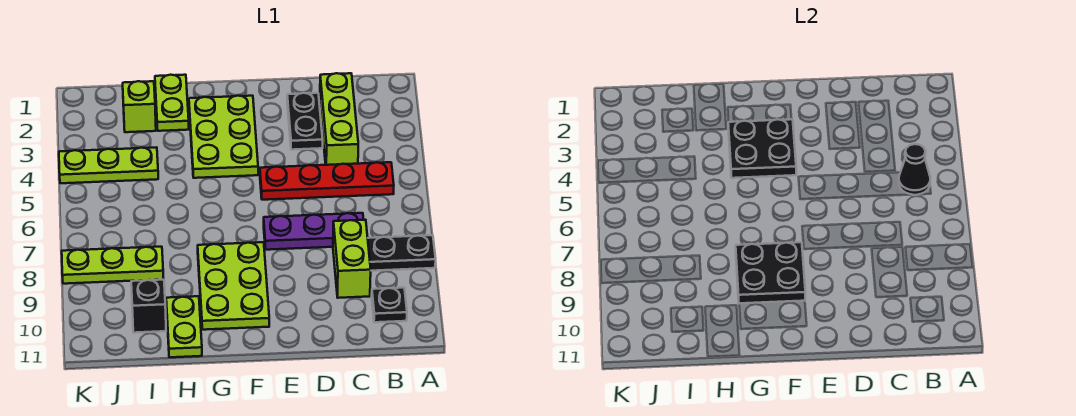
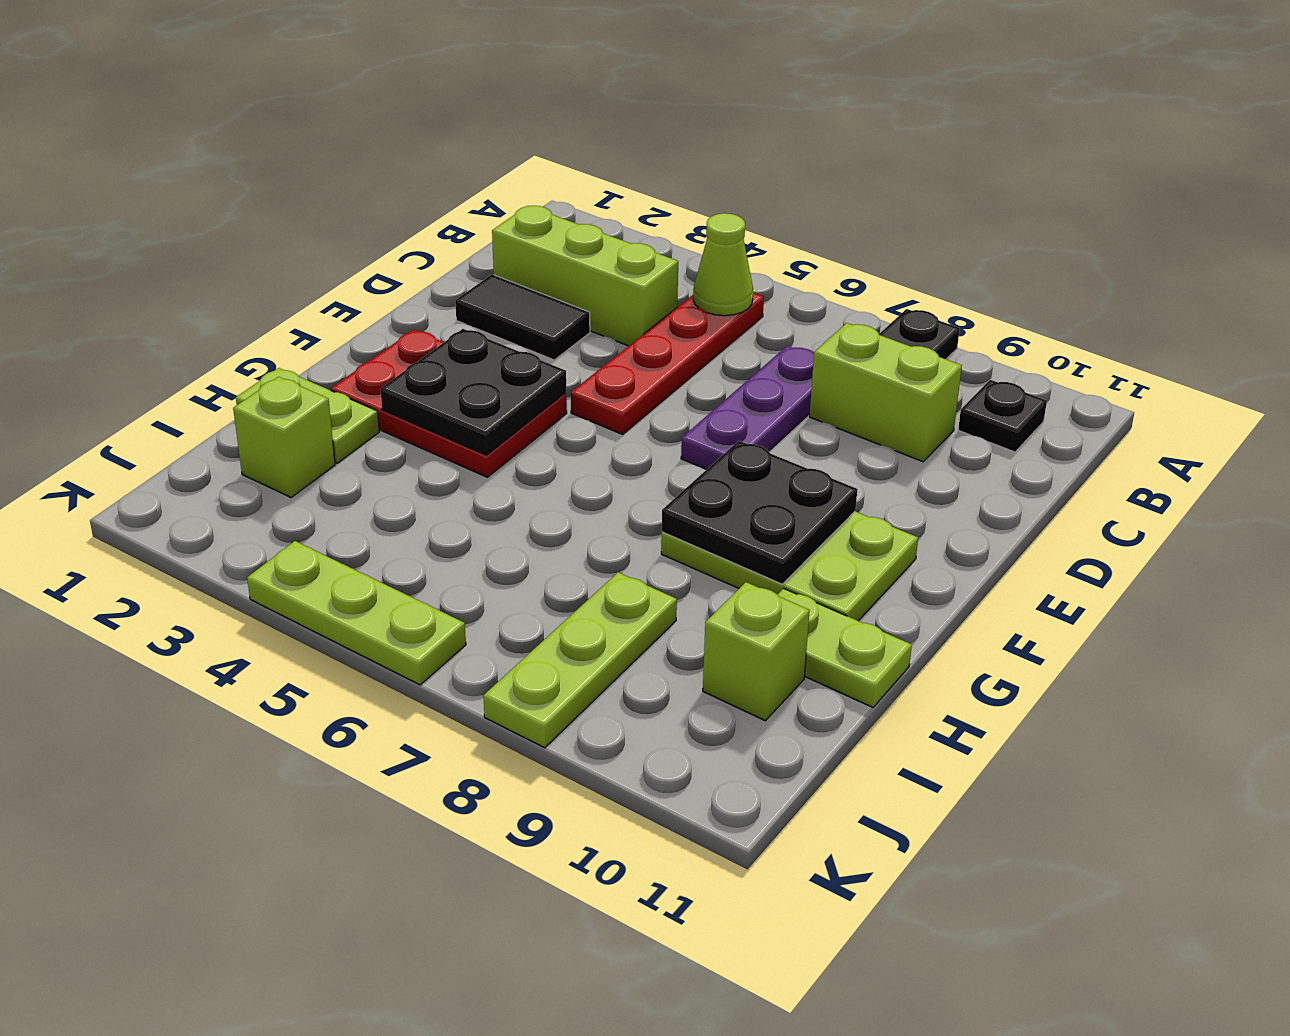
black 1x1 cone [899,144,930,195] -> lime 1x1 cone [693,213,753,316]
black 1x2 plate [287,93,323,150] -> black 1x2 tile [455,274,590,360]
lime 2x3 plate [189,96,258,178] -> red 2x3 plate [331,330,567,477]
lime 1x3 plate [59,147,158,183] -> lime 1x3 plate turned to [247,541,466,685]
black 1x1 brick [131,280,166,333] -> lime 1x1 brick [703,582,810,721]

